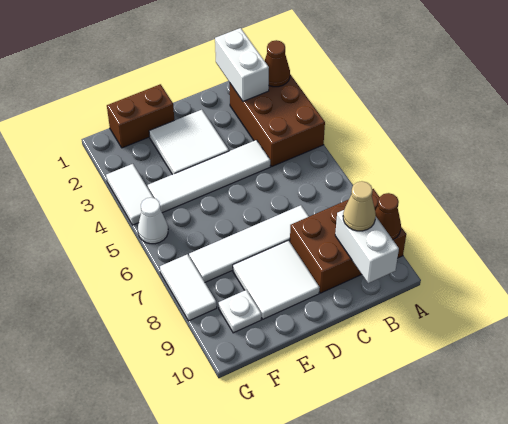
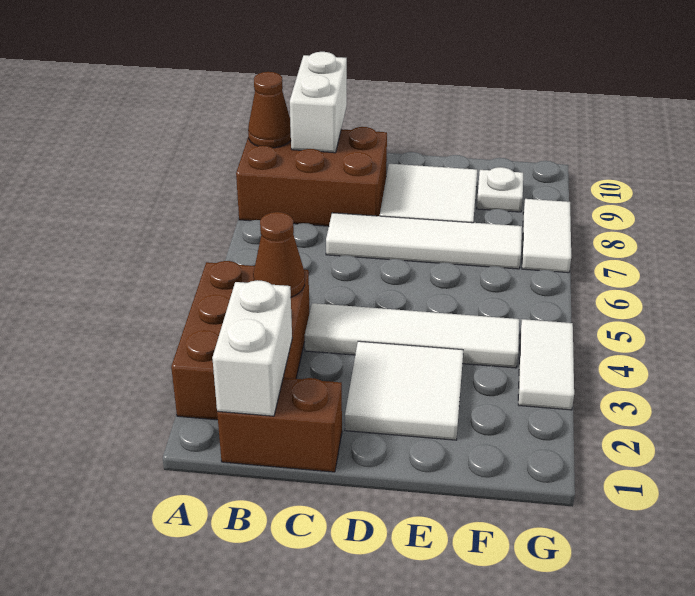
brown 1x1 cone [265,40,290,87] -> brown 1x1 cone moved to [253,212,305,297]
tan 1x1 cone [343,181,376,231] -> none
brown 1x2 brick [107,84,174,148] -> brown 1x2 brick moved to [217,377,342,472]
white 1x1 cone [138,198,168,244] -> none

